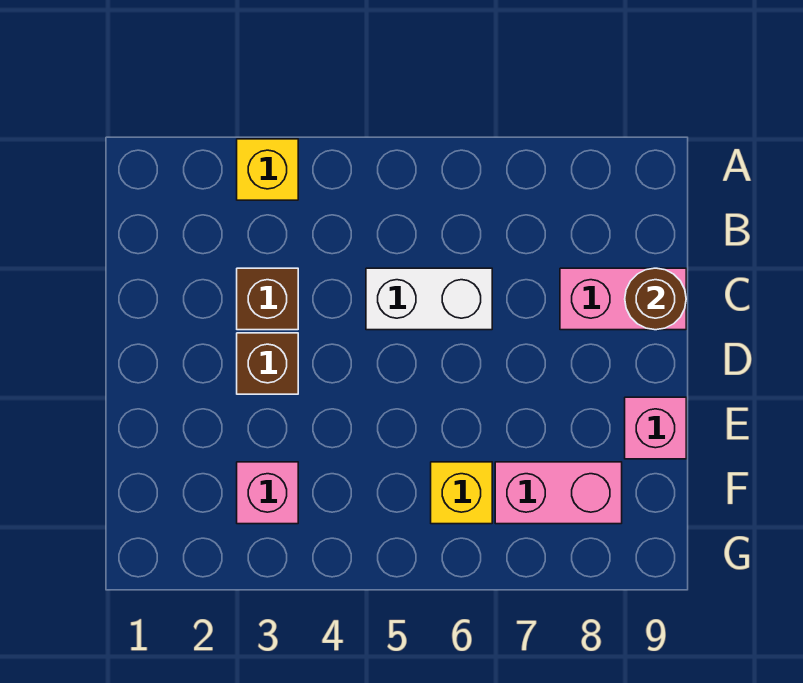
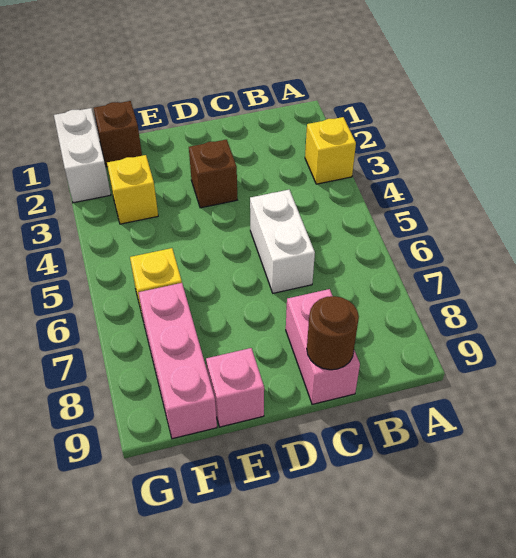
brown 1x1 brick [237,268,298,330] -> brown 1x1 brick moved to [94,101,142,167]
pink 1x1 brick [237,462,298,524] -> yellow 1x1 brick [107,155,158,224]
pink 1x2 brick [495,462,622,524] -> pink 1x3 brick [138,283,217,439]
none -> white 1x2 brick [54,108,111,203]

